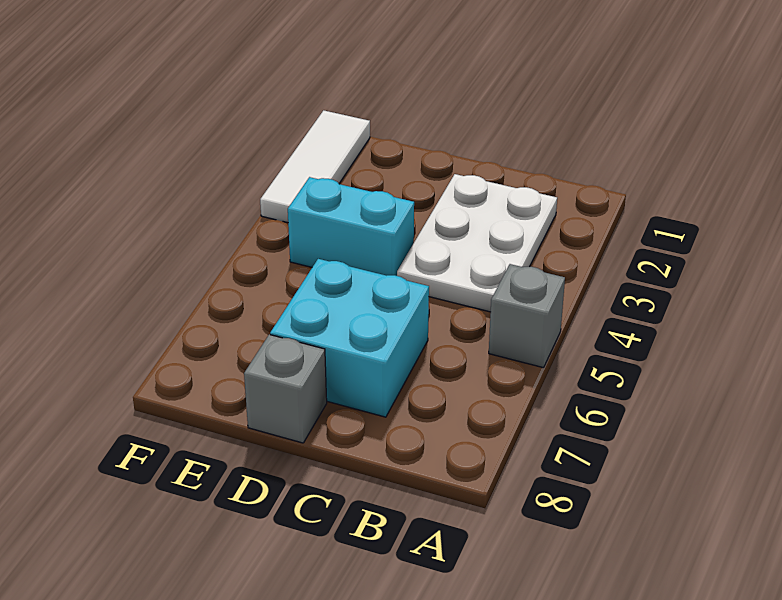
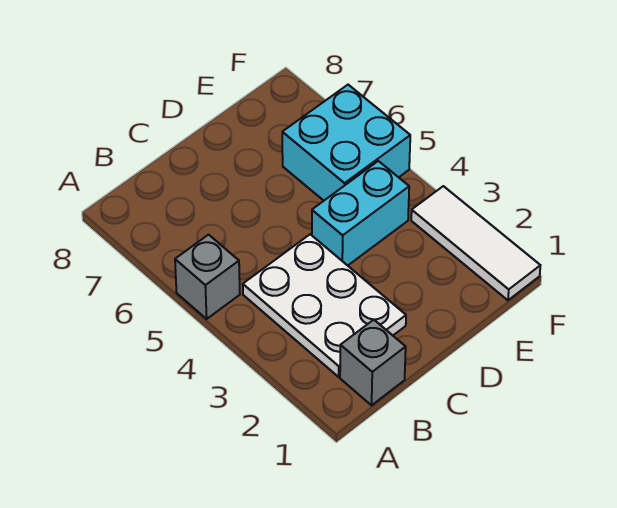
cyan 2x2 brick [270,259,429,417] -> cyan 2x2 brick moved to [282,85,410,201]
grey 1x1 brick [244,334,327,443] -> grey 1x1 brick moved to [340,320,406,405]

